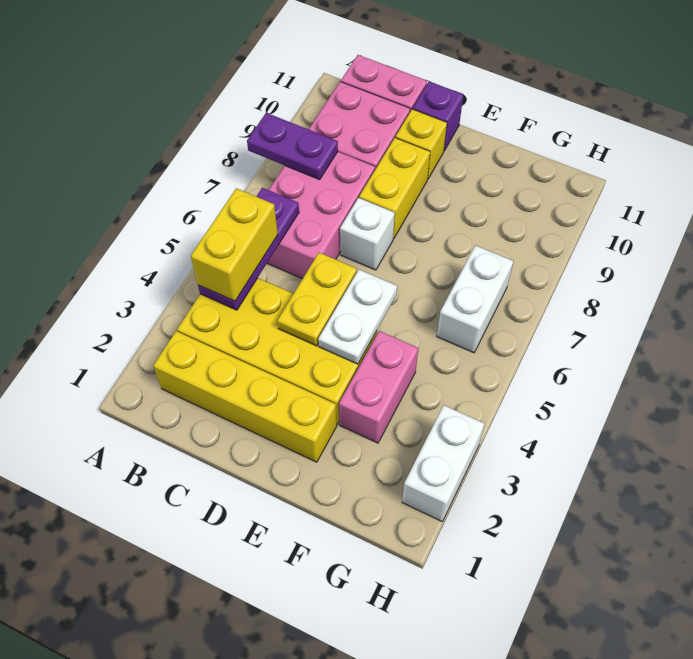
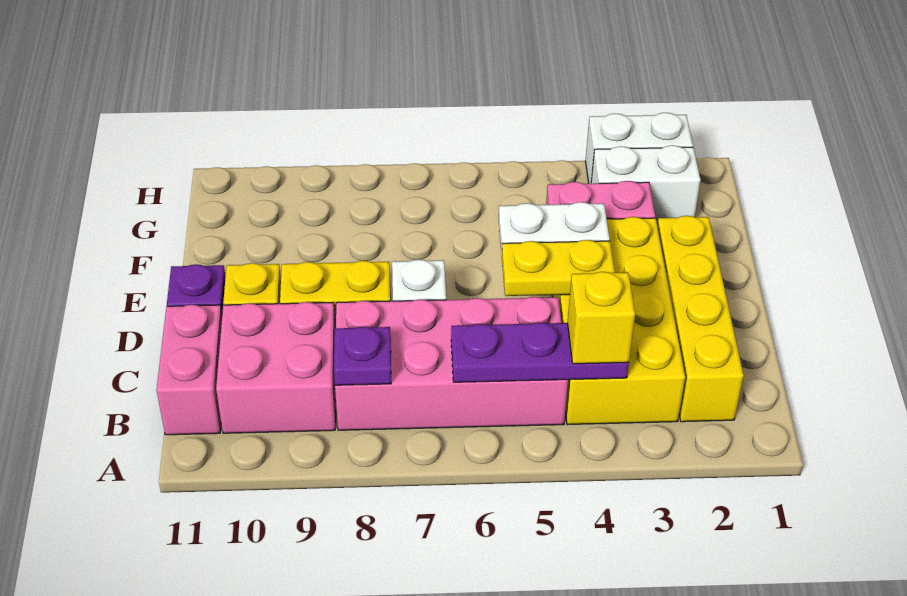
purple 1x2 plate [247,113,338,180] -> purple 1x1 plate [334,327,391,385]
yellow 1x2 brick [191,188,278,301] -> yellow 1x1 brick [568,272,635,364]
pink 2x3 brick [267,152,375,279] -> pink 2x4 brick [335,297,568,430]
white 1x2 brick [437,245,513,353] -> white 1x2 brick moved to [591,145,701,224]

